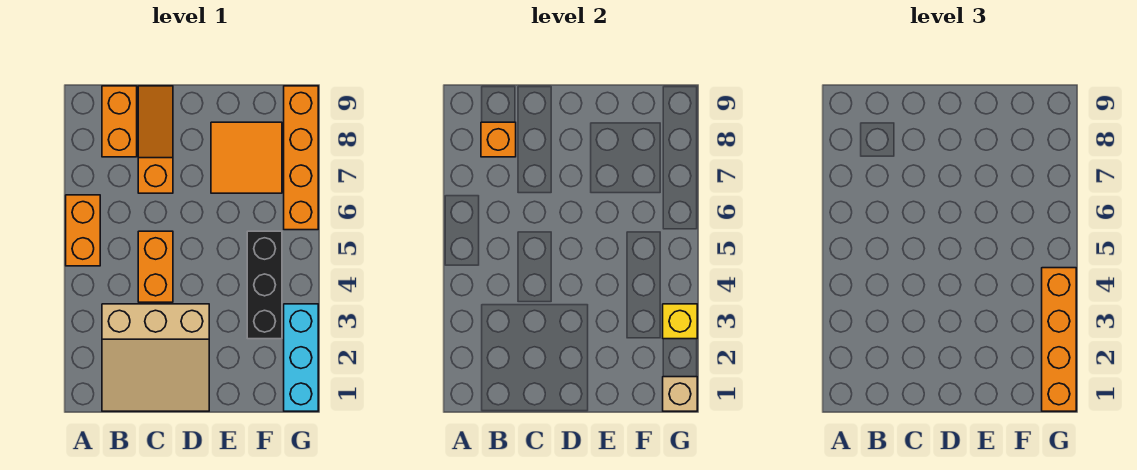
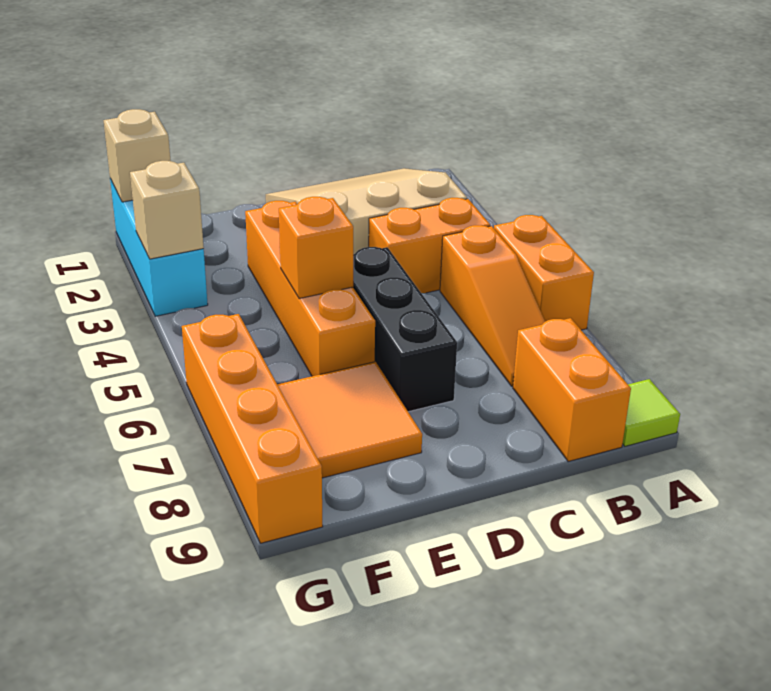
none -> lime 1x1 tile [623,379,680,446]
orange 1x1 brick [481,122,516,157] -> orange 1x1 brick moved to [279,197,353,299]
orange 1x2 brick [138,231,173,302] -> orange 1x2 brick turned to [369,198,490,293]
orange 1x3 slope [138,86,173,193] -> orange 1x3 slope moved to [440,225,545,386]
black 1x3 brick [247,231,282,339] -> black 1x3 brick moved to [353,247,457,412]
orange 1x4 brick [1042,268,1076,411] -> orange 1x4 brick moved to [245,201,375,376]
yellow 1x1 brick [663,304,697,339] -> tan 1x1 brick [130,161,204,259]

